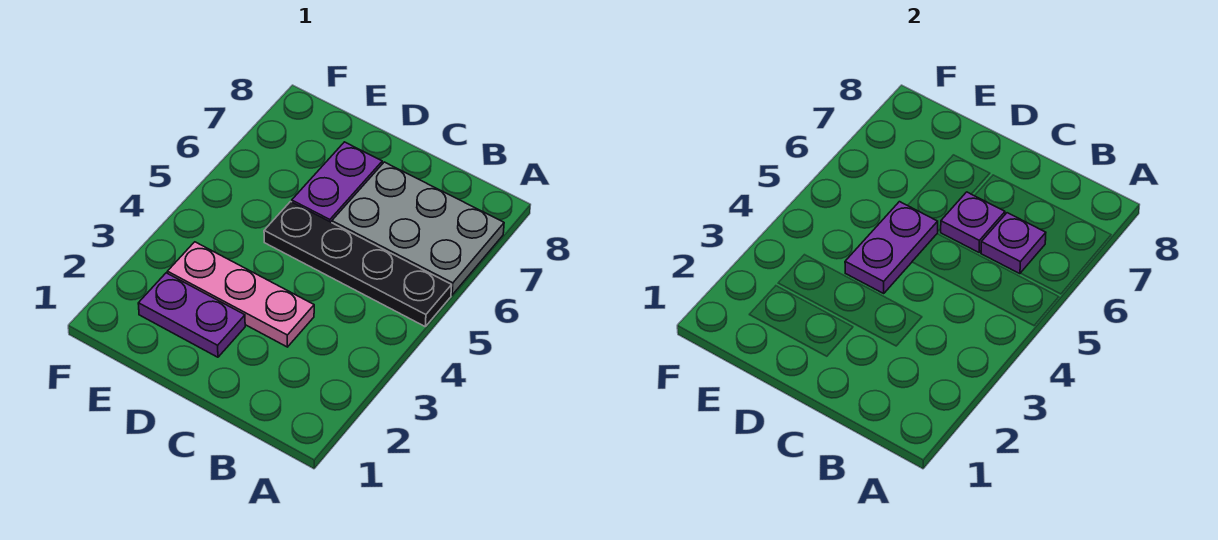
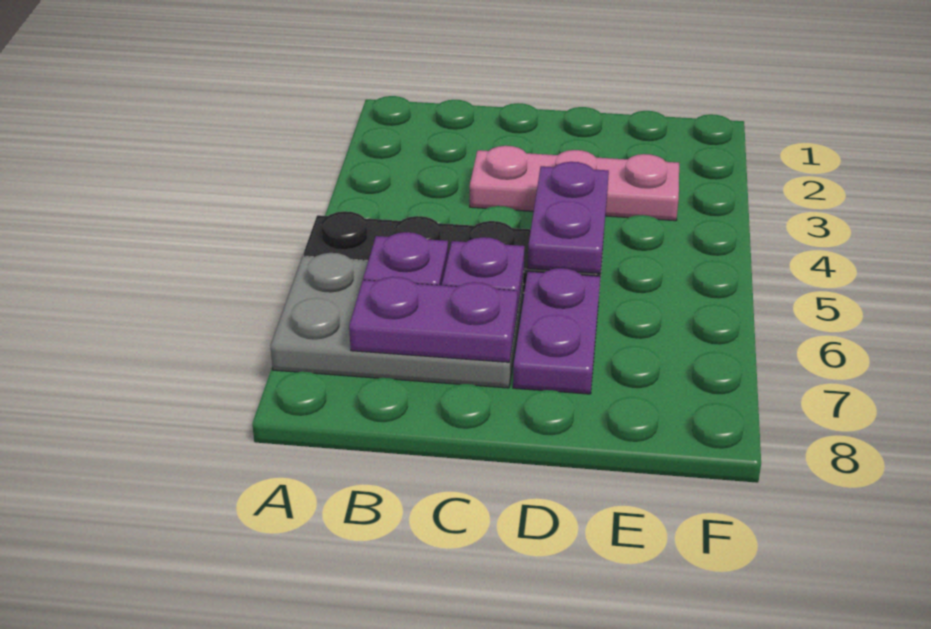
purple 1x2 plate [138,273,245,357] -> purple 1x2 plate moved to [349,277,517,362]

